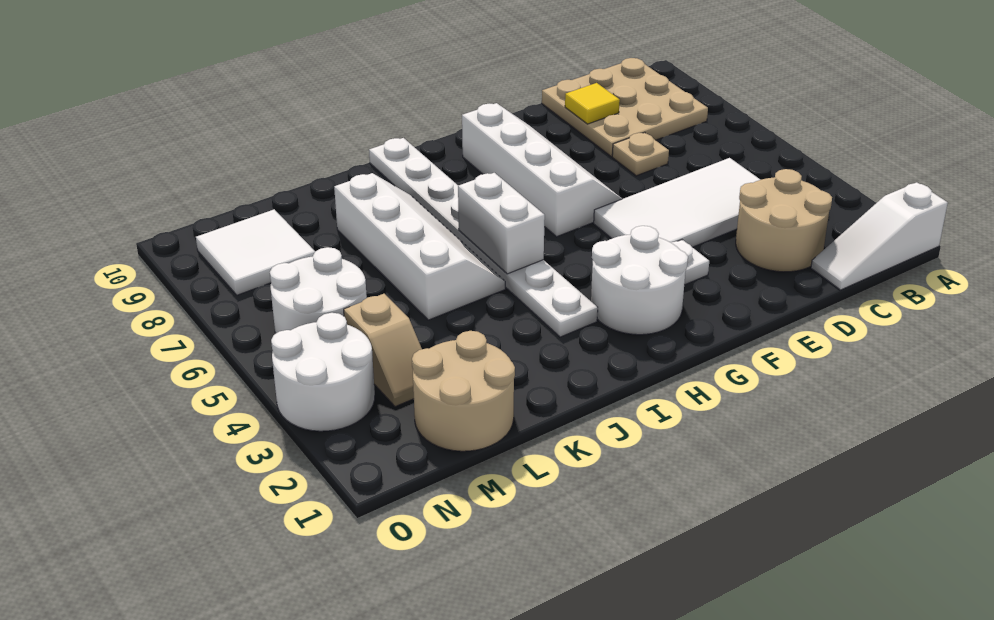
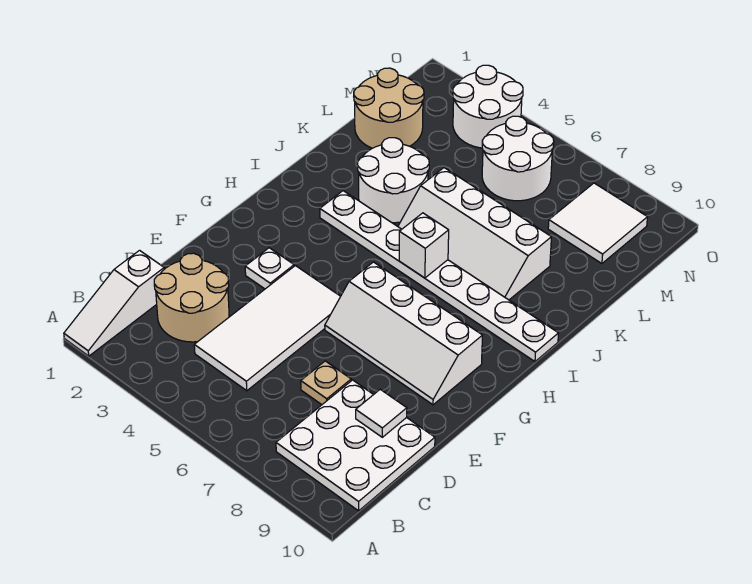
white 1x3 slope [811,182,948,290] -> white 1x3 slope turned to [64,250,164,356]
tan 3x3 plate [542,58,708,157] -> white 3x3 plate [276,380,435,511]
yellow 1x1 tile [565,83,620,124] -> white 1x1 tile [356,389,407,437]
white 2x2 round brick [591,226,688,335] -> white 2x2 round brick moved to [358,138,429,223]
white 1x2 brick [458,173,545,274] -> white 1x1 brick [399,213,449,278]
tan 1x2 slope [344,294,422,407] -> none

